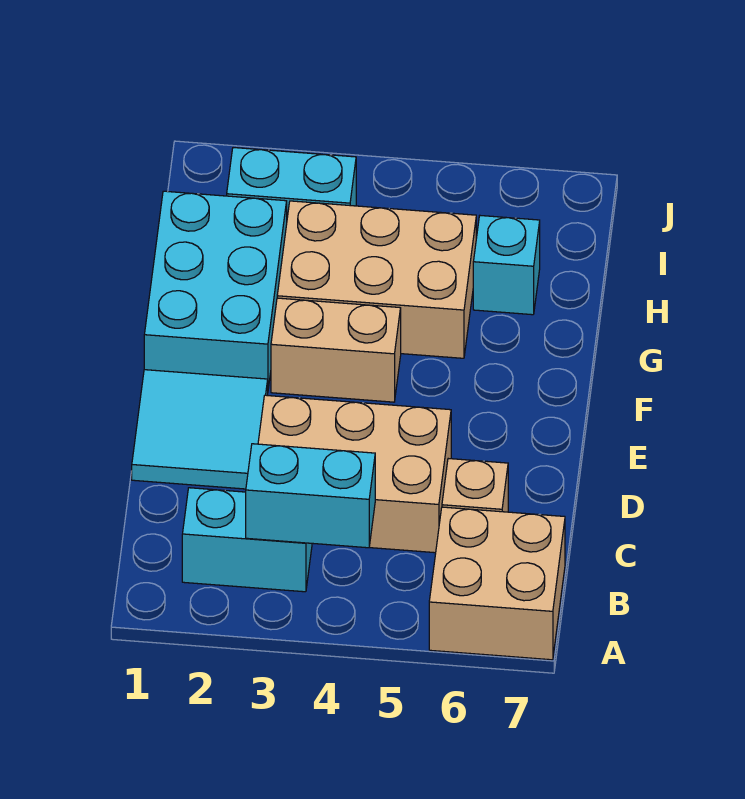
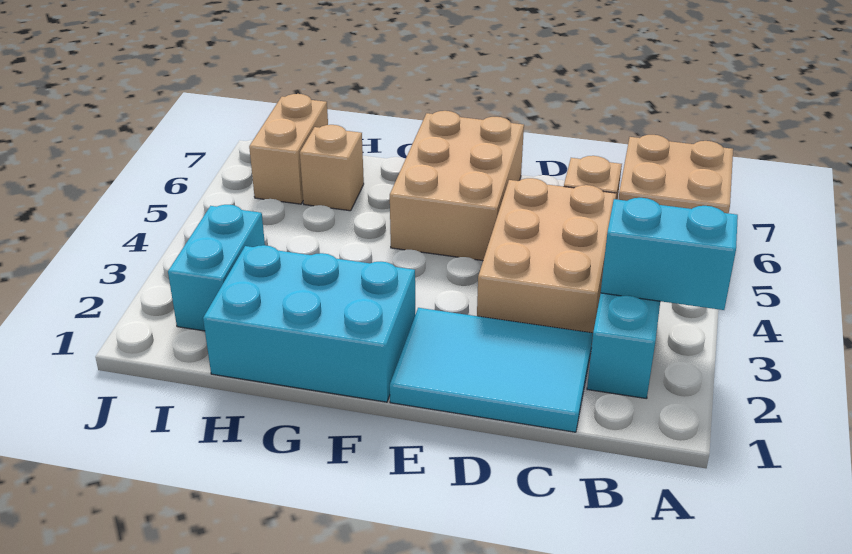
cyan 1x2 brick [246,444,375,548] -> cyan 1x2 brick turned to [601,198,738,310]
cyan 2x2 tile [132,370,268,489] -> cyan 2x3 tile [390,308,593,432]
tan 1x2 brick [271,298,401,402] -> tan 1x2 brick moved to [249,94,328,204]
tan 2x3 brick [277,201,476,358] -> tan 2x3 brick moved to [390,111,524,261]
cyan 1x1 brick [473,216,540,315] -> tan 1x1 brick [300,125,364,211]

